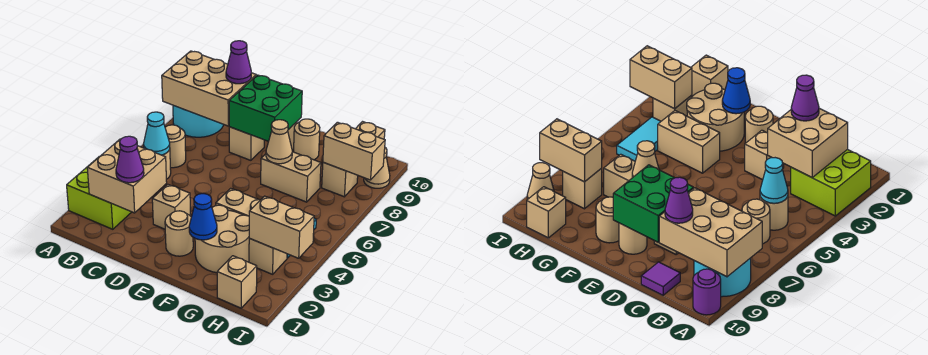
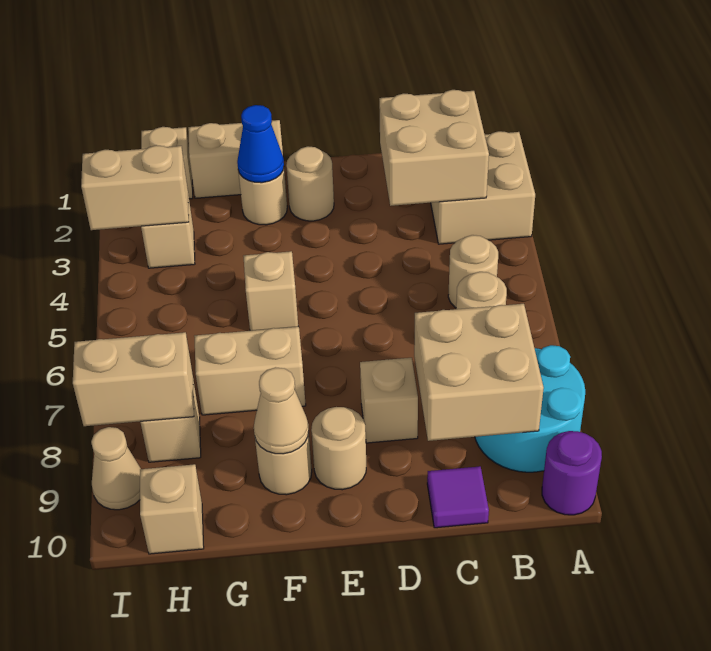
lime 2x2 brick [67,157,131,229] -> tan 2x2 brick [431,131,535,244]
tan 2x3 brick [162,51,256,126] -> tan 2x2 brick [414,304,544,441]
cyan 1x1 cone [144,112,170,155] -> none
purple 1x1 cone [116,136,144,183] -> none
purple 1x1 cone [226,41,251,84] -> none
tan 1x1 brick [152,184,191,229] -> tan 1x1 brick moved to [243,251,298,331]
green 2x2 brick [229,75,302,141] -> none
tan 2x2 round brick [195,205,250,273] -> tan 1x1 round brick [238,169,287,225]
tan 1x2 brick [216,188,260,216] -> tan 1x2 brick moved to [188,120,283,198]
tan 1x1 cone [266,120,292,164] -> tan 1x1 cone moved to [254,367,309,454]
cyan 1x2 tile [617,117,661,161] -> none

